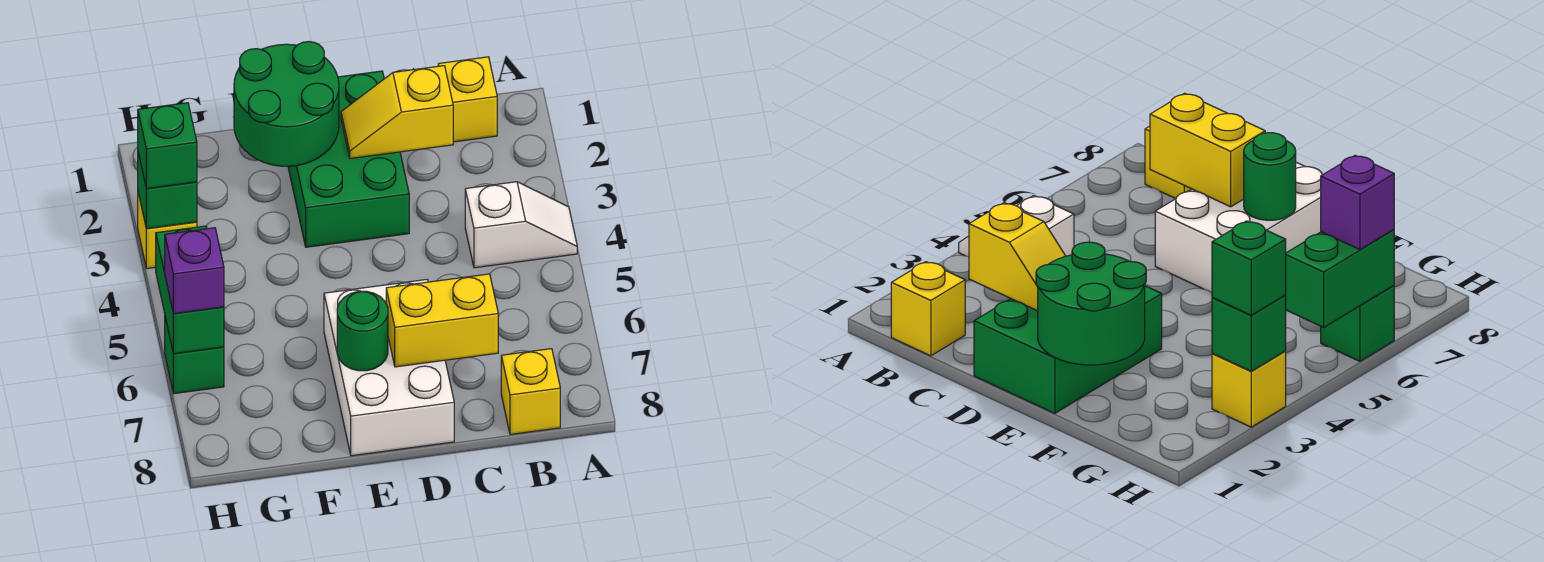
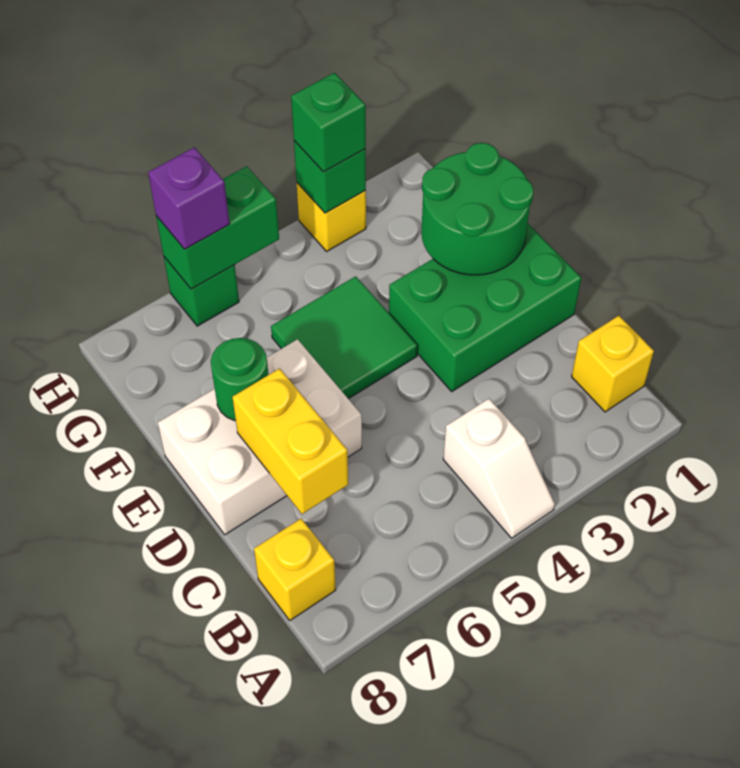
yellow 1x2 slope [341,66,453,159] -> none
none -> green 2x2 tile [271,276,417,399]

